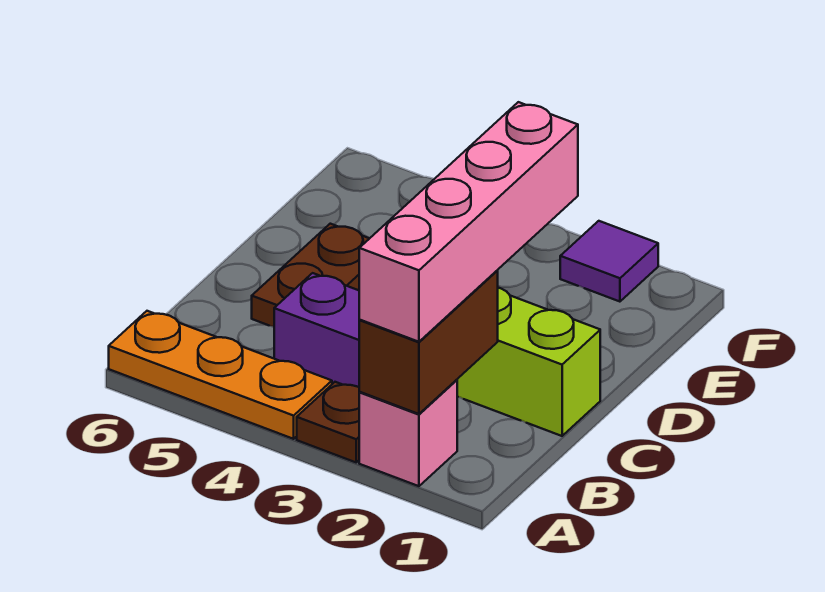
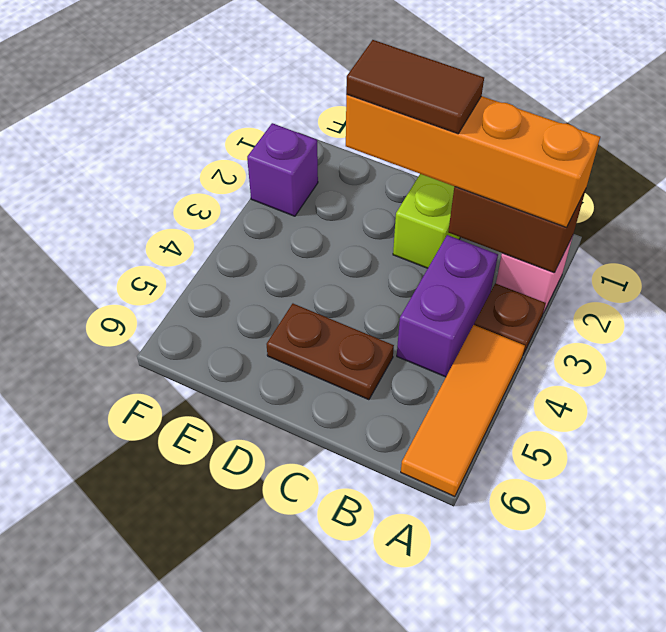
pink 1x4 brick [359,102,578,342] -> orange 1x4 brick [346,95,600,227]
orange 1x3 plate [109,311,332,439] -> orange 1x3 tile [401,325,525,497]
none -> brown 1x2 tile [346,40,484,134]
purple 1x1 tile [560,221,658,302] -> purple 1x1 brick [247,123,318,216]

